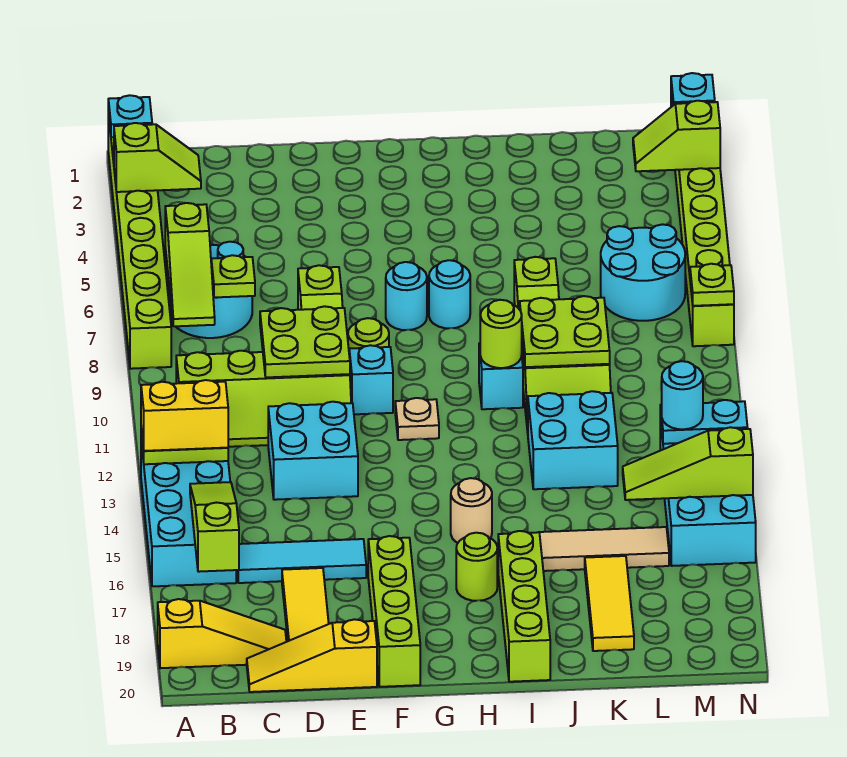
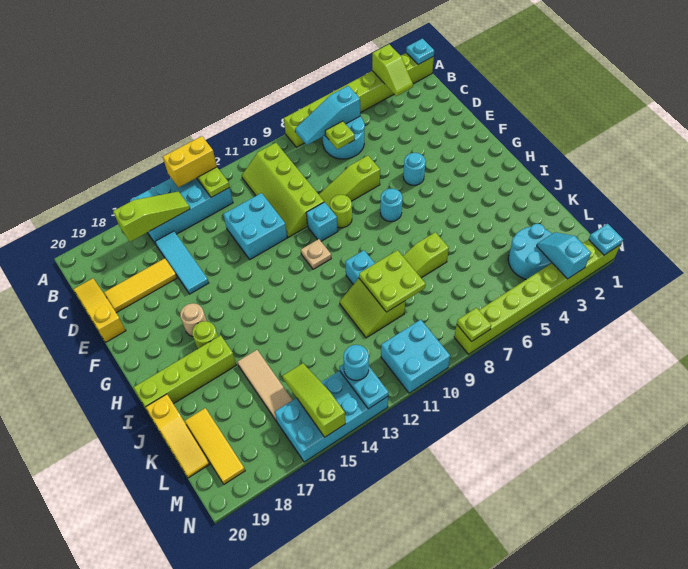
yellow 1x2 brick [141,380,228,451] -> yellow 1x2 brick turned to [163,136,217,187]
yellow 1x3 slope [158,599,286,668] -> yellow 1x3 slope moved to [145,394,209,478]
lime 1x3 slope [165,203,215,326] -> cyan 1x3 slope [295,86,360,145]
lime 2x2 plate [260,306,350,377] -> none
lime 1x4 brick [368,536,420,687] -> none
cyan 1x1 round brick [429,260,470,328] -> cyan 1x1 round brick moved to [403,153,426,185]
tan 1x1 round brick [451,478,492,543] -> tan 1x1 round brick moved to [180,303,207,337]
lime 1x1 round brick [480,300,522,368] -> none
cyan 2x2 brick [528,391,618,489] -> cyan 2x2 brick moved to [381,320,450,393]
yellow 1x3 tile [585,556,634,651] -> yellow 1x3 tile turned to [185,408,245,484]
cyan 2x2 round brick [601,224,685,321] -> cyan 2x2 round brick moved to [508,224,552,279]
lime 1x2 slope [633,101,720,171] -> cyan 1x2 slope [537,232,591,279]

